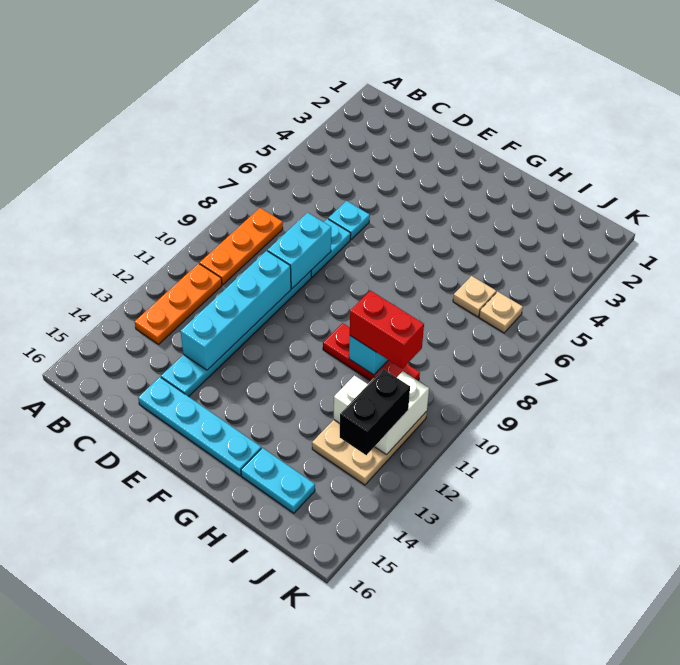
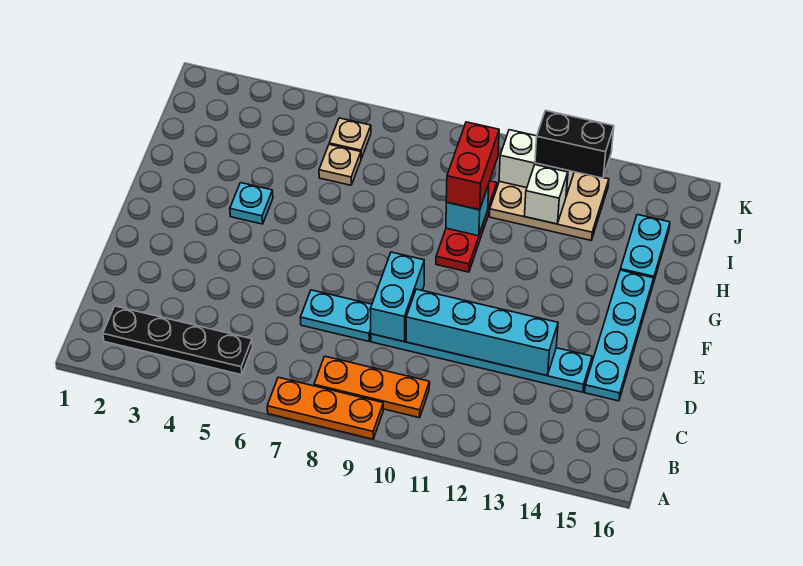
none -> black 1x4 plate [103,306,253,375]
orange 1x3 plate [135,264,222,344] -> orange 1x3 plate moved to [267,377,383,439]
cyan 1x1 plate [328,201,370,239] -> cyan 1x1 plate moved to [230,183,273,224]
cyan 1x2 brick [268,213,331,289] -> cyan 1x2 brick turned to [370,252,424,342]

